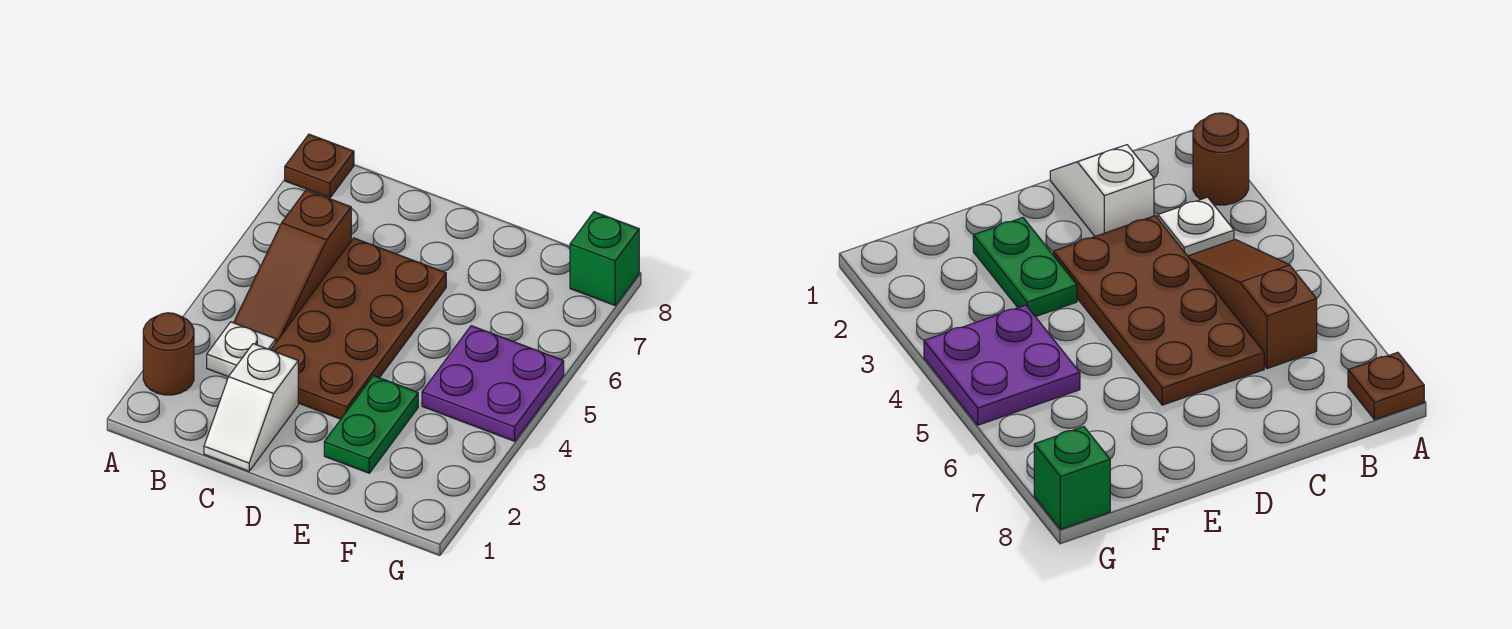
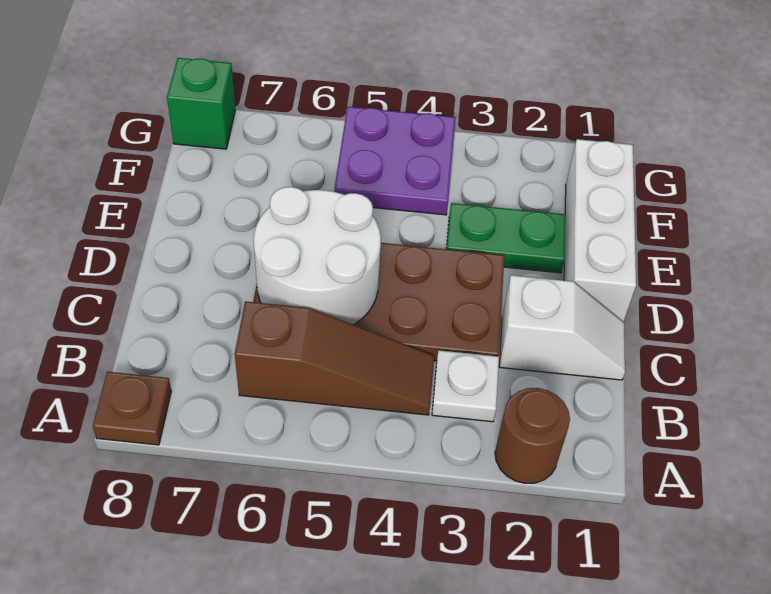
none -> white 2x2 round brick [254,187,381,325]
none -> white 1x3 brick [564,139,636,322]

